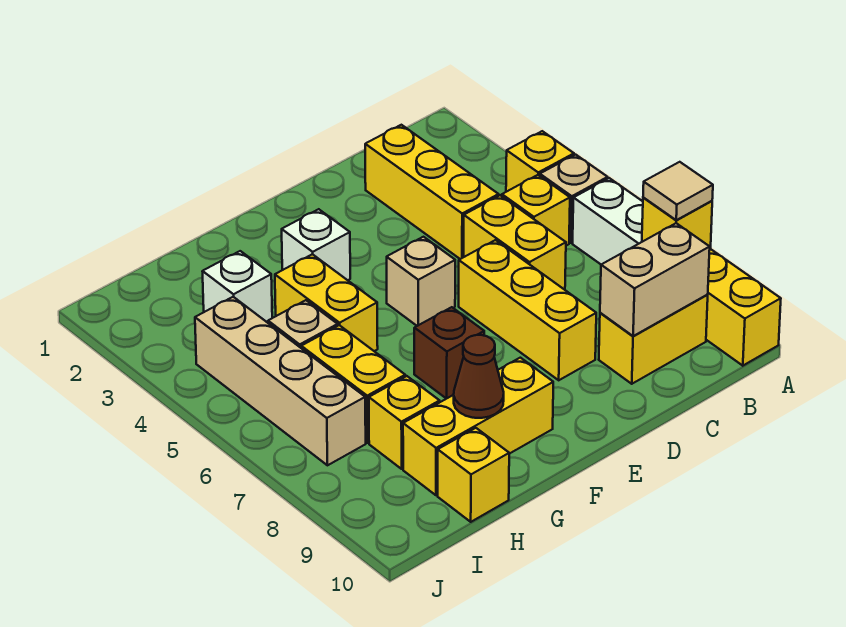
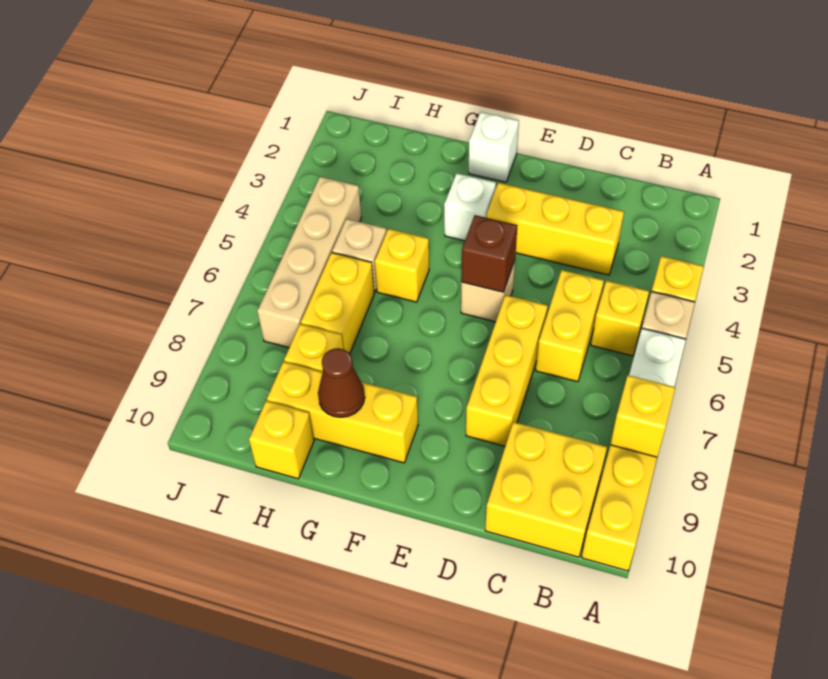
tan 1x1 tile [643,162,713,220] -> none
yellow 1x2 brick [599,295,708,384] -> yellow 2x2 brick [485,422,607,557]
tan 1x2 brick [600,223,710,336] -> none
yellow 1x3 brick [365,125,499,259] -> yellow 1x3 brick turned to [487,183,624,275]
brown 1x1 brick [414,307,484,399] -> brown 1x1 brick moved to [461,215,517,292]
yellow 1x2 brick [275,254,378,351] -> yellow 1x1 brick [375,229,429,302]
white 1x1 brick [202,251,272,323] -> white 1x1 brick moved to [469,112,519,182]

